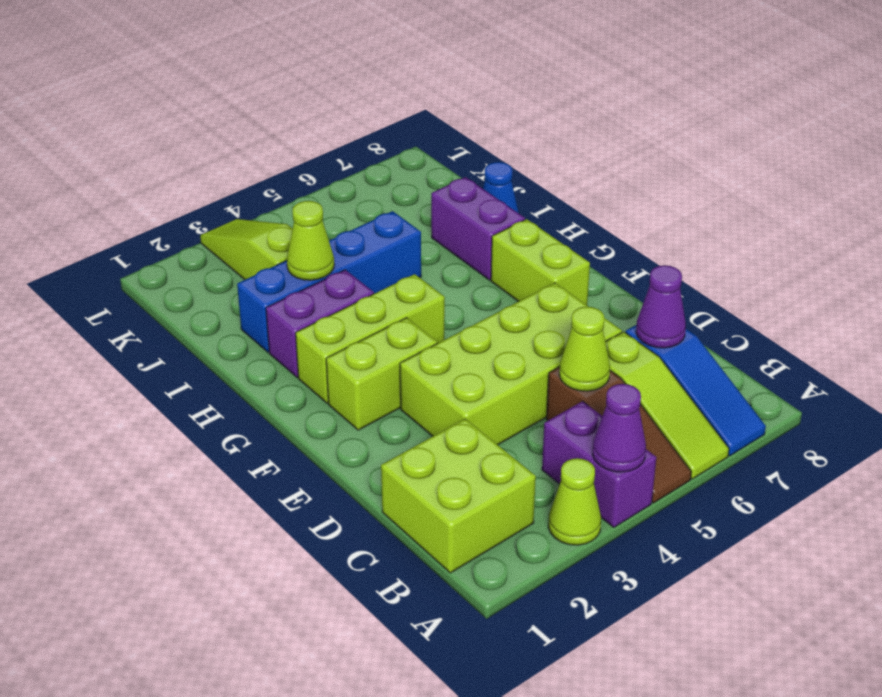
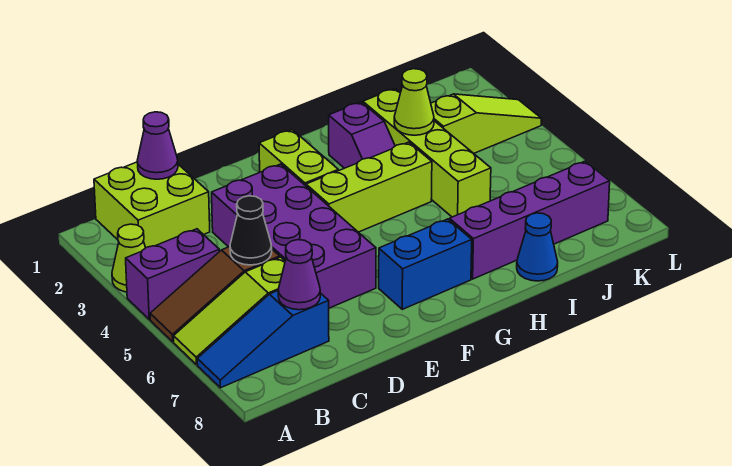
purple 1x1 cone [592,384,646,472] -> purple 1x1 cone moved to [137,112,178,179]
lime 1x1 cone [559,307,610,391] -> black 1x1 cone [230,196,272,265]
lime 2x4 brick [400,283,622,445] -> purple 2x4 brick [212,164,376,308]
lime 1x2 brick [491,219,590,305] -> blue 1x2 brick [379,219,472,309]
lime 1x3 brick [296,274,445,403] -> lime 1x3 brick turned to [306,142,432,232]
purple 1x2 brick [266,270,374,378] -> purple 1x2 slope [329,102,395,168]
purple 1x2 brick [431,177,525,280] -> purple 1x4 brick [449,161,610,279]
blue 1x4 brick [237,211,421,352] -> lime 1x4 brick [363,89,491,217]

